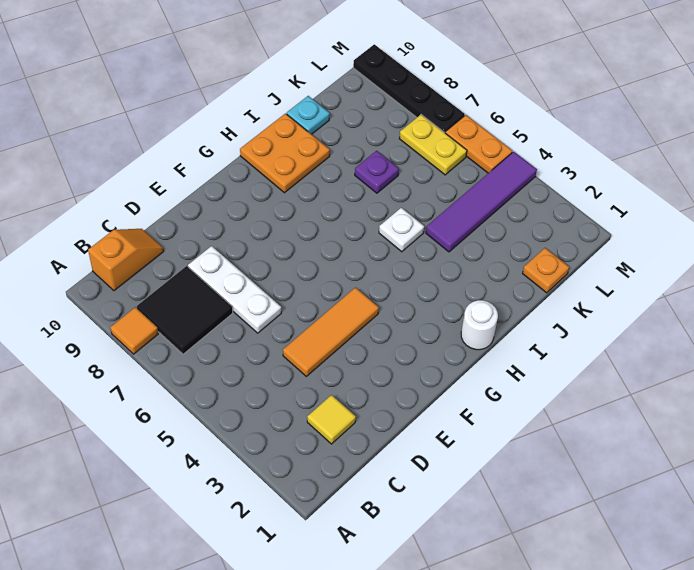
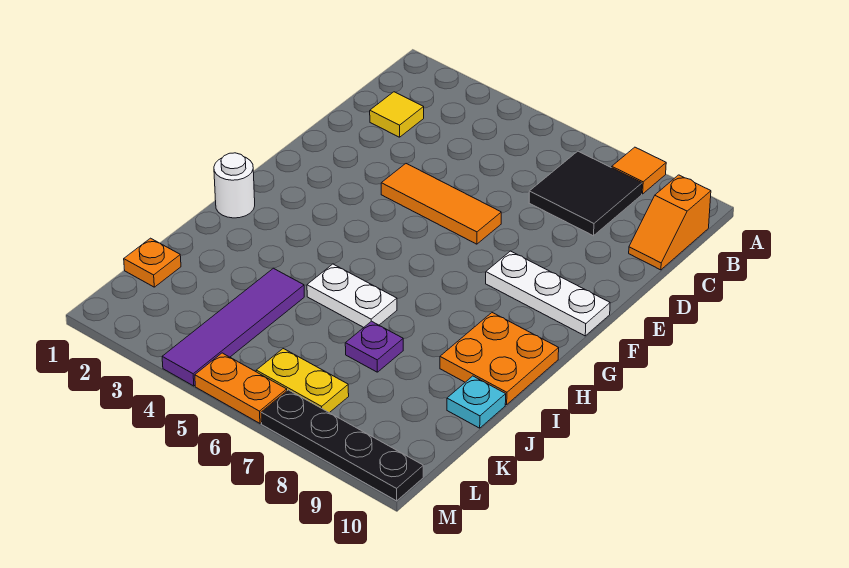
orange 1x3 tile [283,287,379,376] -> orange 1x3 tile turned to [381,164,501,244]
white 1x3 plate [188,246,281,333] -> white 1x3 plate moved to [486,251,610,336]
white 1x1 plate [379,208,424,252] -> white 1x2 plate [307,264,397,328]

